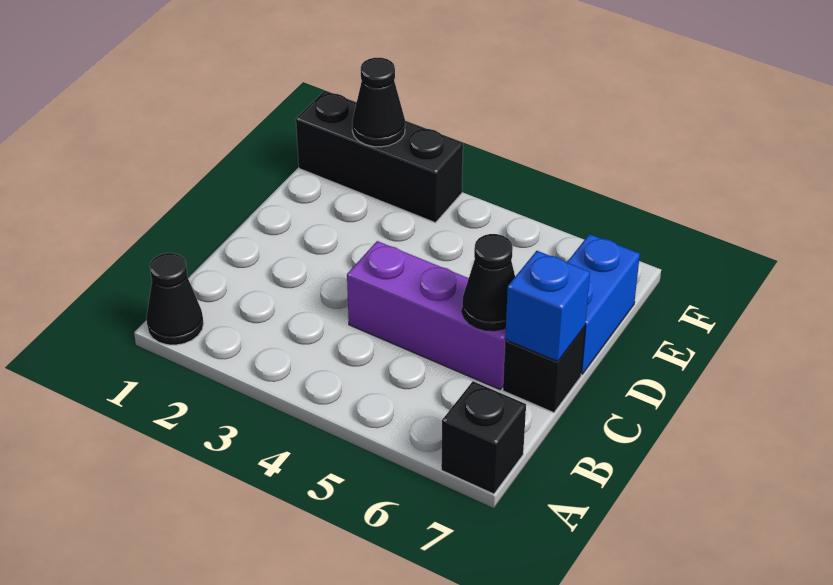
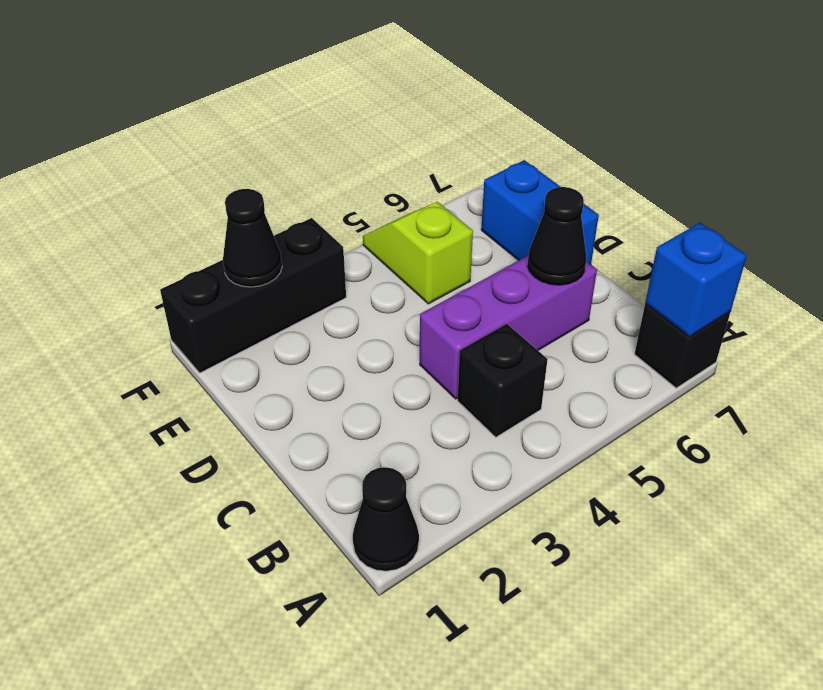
black 1x1 brick [503,327,585,413] -> black 1x1 brick moved to [458,324,548,437]
blue 1x1 brick [505,251,590,361] -> blue 1x1 brick moved to [645,223,747,337]
none -> lime 1x2 slope [363,202,473,304]

